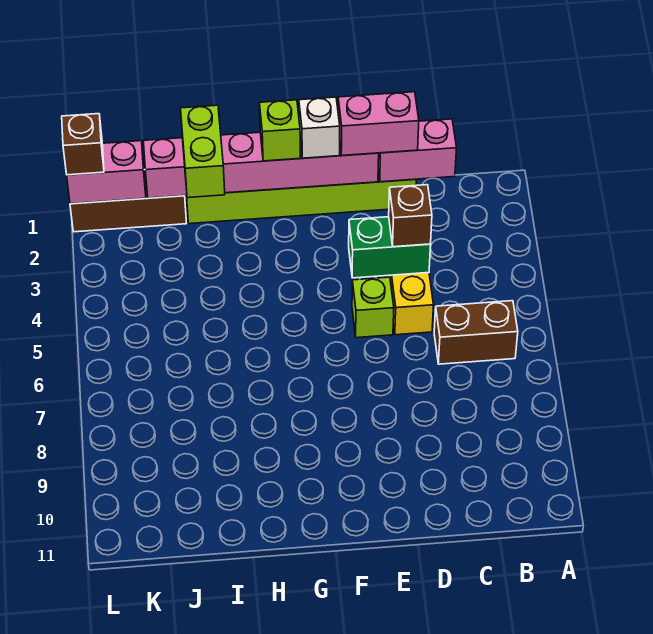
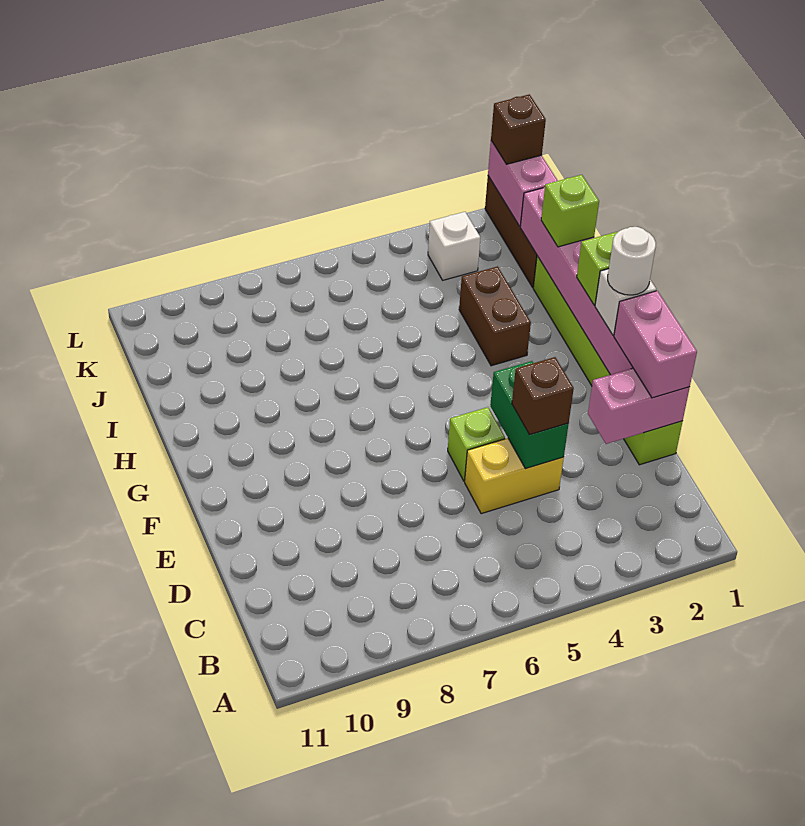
brown 1x2 brick [434,301,518,364] -> brown 1x2 brick moved to [459,266,531,366]
pink 1x2 brick [378,119,457,182] -> pink 1x2 brick turned to [588,368,690,444]
none -> white 1x1 round brick [608,227,656,295]
lime 1x2 brick [181,105,225,198] -> lime 1x1 brick [541,175,599,247]
none -> white 1x1 brick [428,212,481,280]

